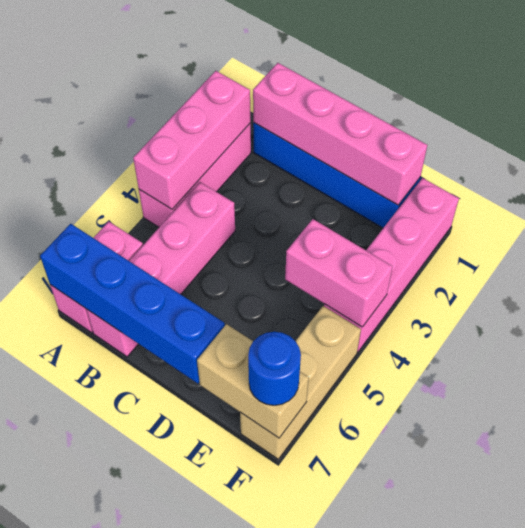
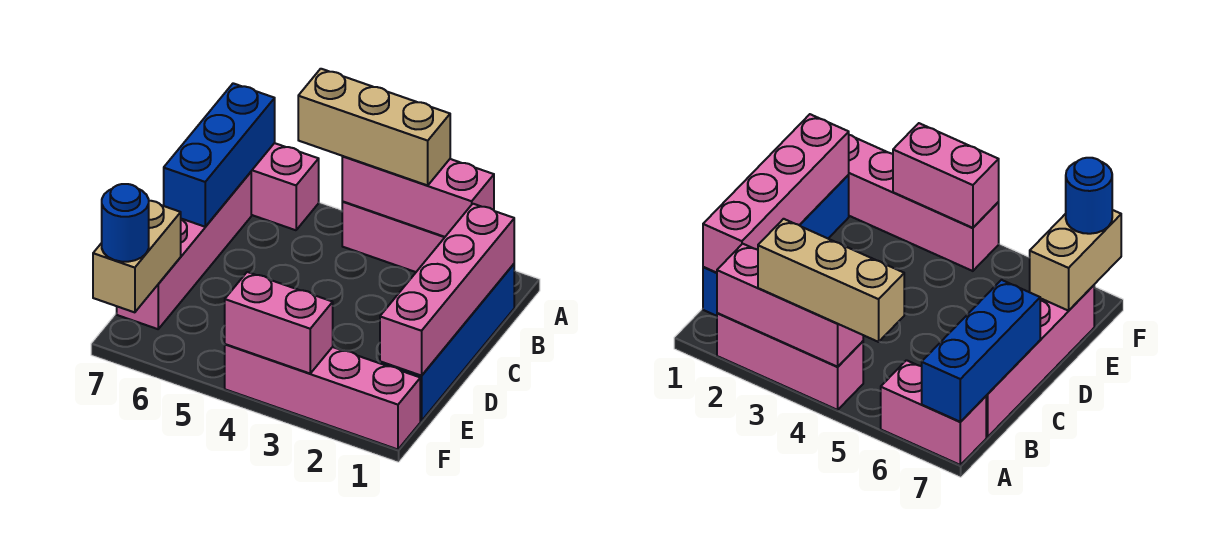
blue 1x4 brick [40,224,225,383] -> blue 1x3 brick [164,83,275,227]
pink 1x4 brick [86,182,235,357] -> pink 1x4 brick turned to [117,172,251,329]
pink 1x2 brick [285,219,393,327] -> pink 1x2 brick turned to [225,272,333,373]
tan 1x3 brick [240,306,361,459] -> tan 1x3 brick moved to [298,69,450,185]

